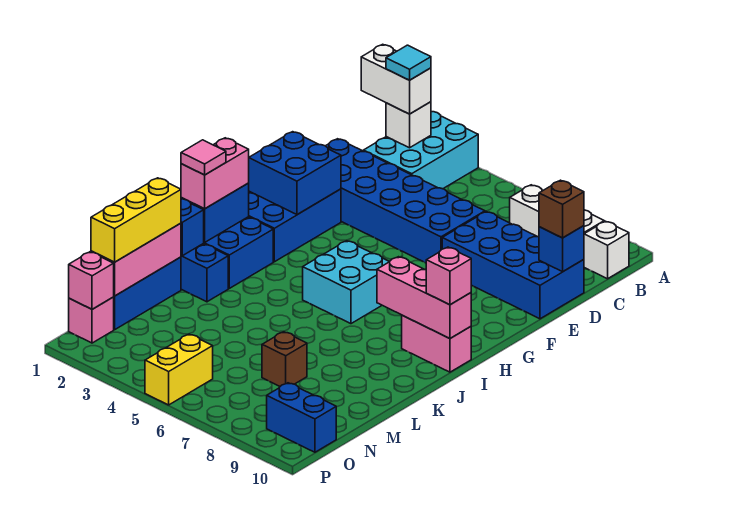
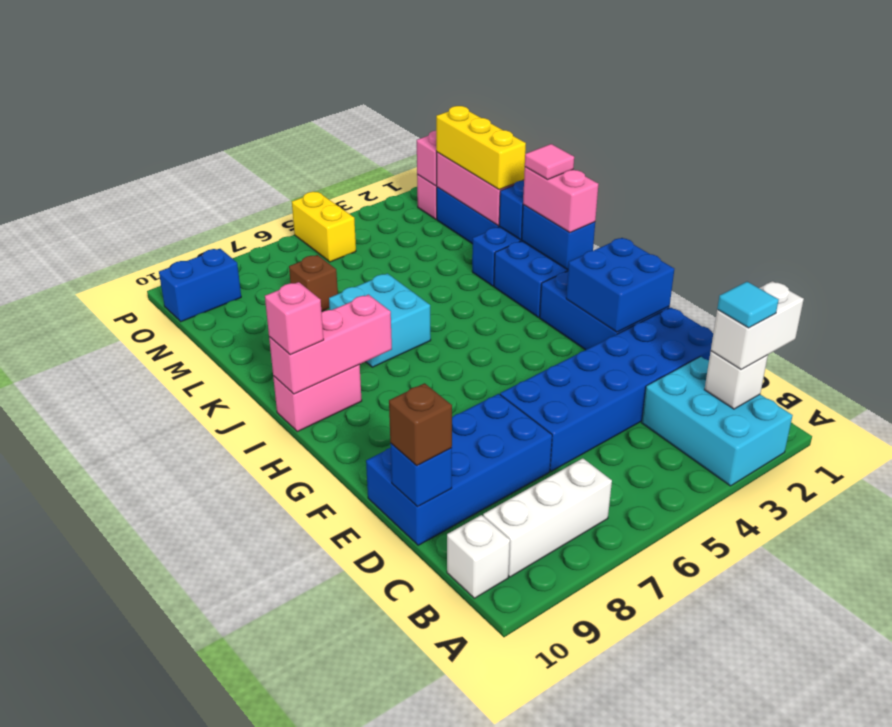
cyan 2x2 brick [303,241,389,324] -> cyan 2x2 brick moved to [329,273,431,367]

